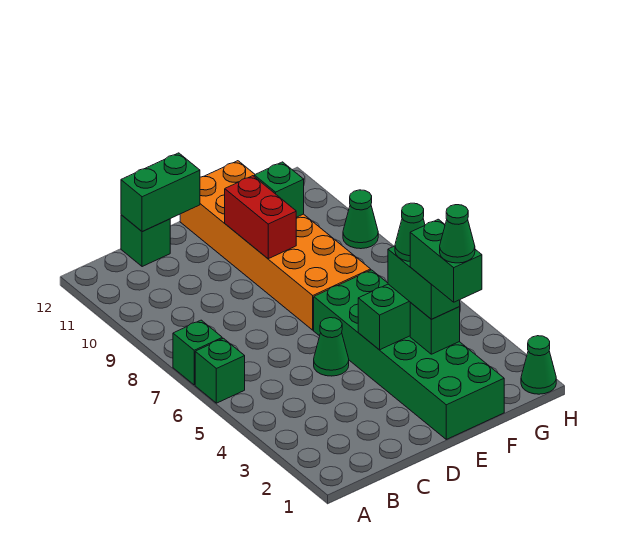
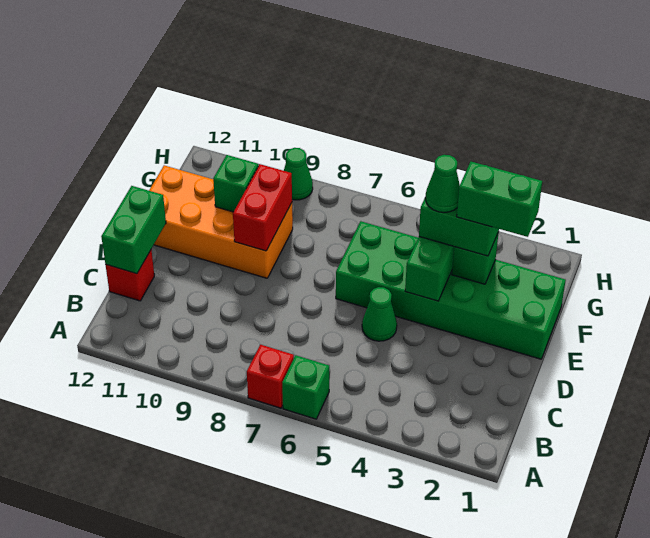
green 1x1 brick [173,320,222,385] -> red 1x1 brick [247,345,294,408]
green 1x1 brick [121,215,170,267] -> red 1x1 brick [106,250,154,301]
orange 2x6 brick [180,161,371,330] -> orange 2x4 brick [149,165,293,278]
red 1x2 brick [225,176,296,259] -> red 1x2 brick turned to [233,164,292,251]
green 1x1 cone [440,205,475,263] -> none
green 1x1 cone [521,336,556,394] -> none

